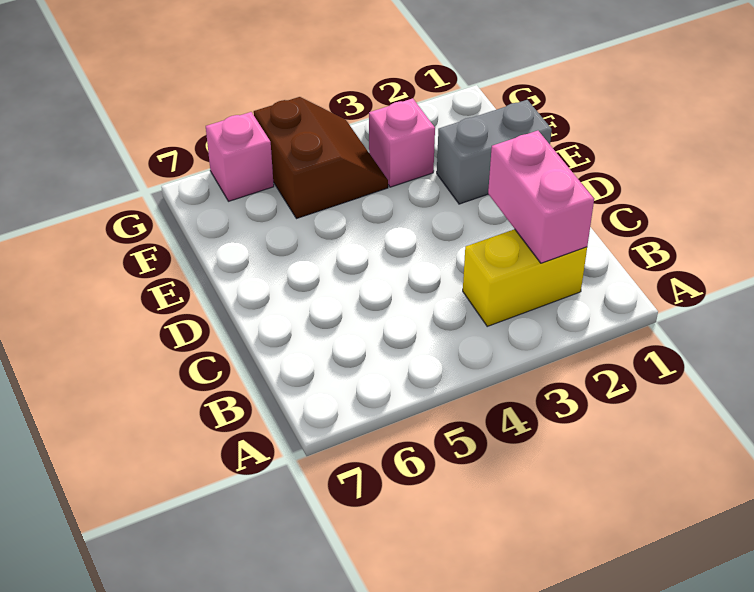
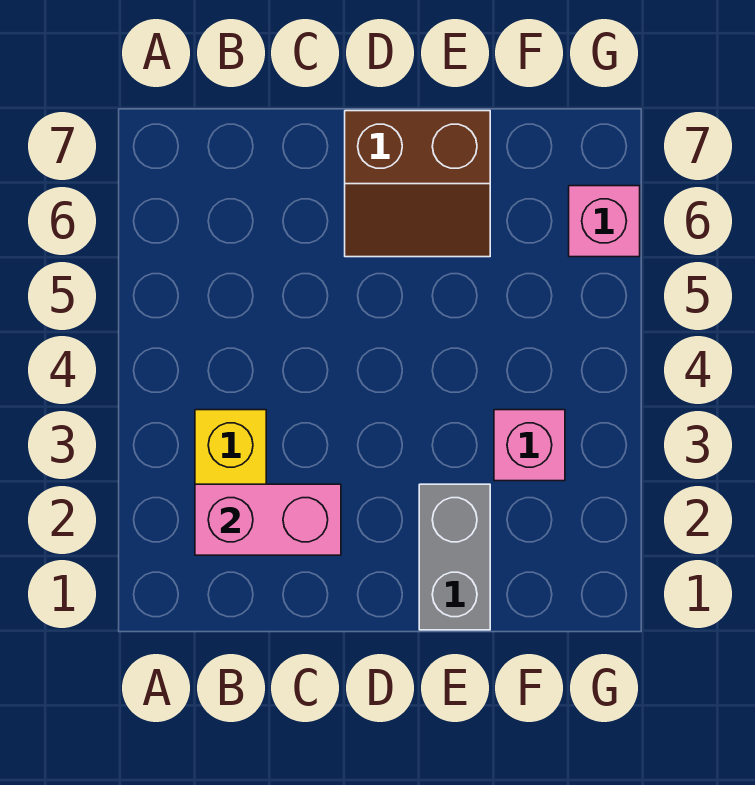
brown 2x2 slope [254,97,388,219] -> brown 2x2 slope moved to [345,111,490,257]

